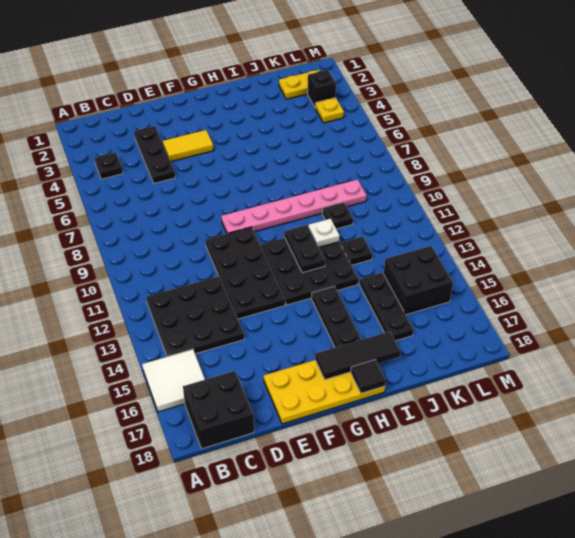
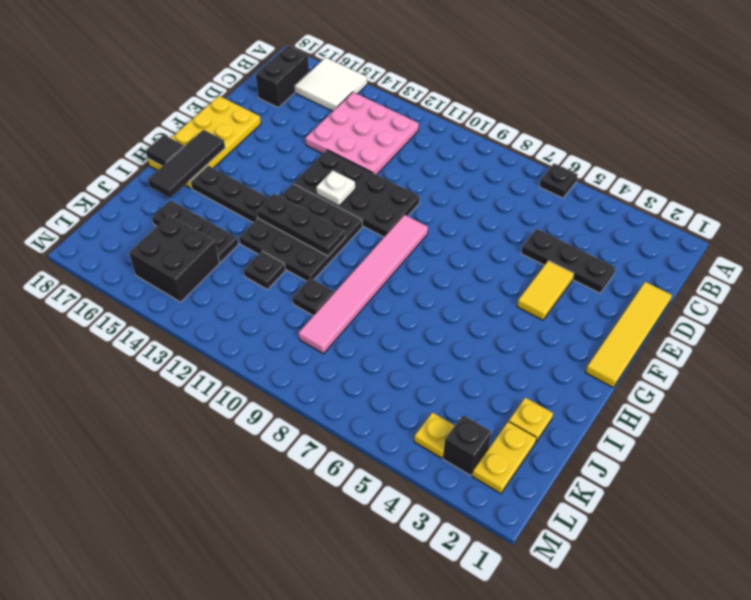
black 1x1 plate [95,152,123,179] -> black 1x1 plate moved to [539,163,578,198]
black 3x3 plate [146,276,244,357] -> pink 3x3 plate [305,92,419,175]
black 2x2 brick [183,371,254,449] -> black 1x2 brick [256,46,309,107]
none -> yellow 1x4 tile [586,282,672,387]
pink 1x6 plate [221,179,367,233] -> pink 1x6 tile [299,215,428,354]
black 1x2 plate [285,225,325,273] -> black 1x3 plate [257,193,345,256]
white 1x1 plate [308,219,340,247] -> white 1x1 plate moved to [316,170,355,206]
none -> yellow 1x1 plate [509,398,553,443]

